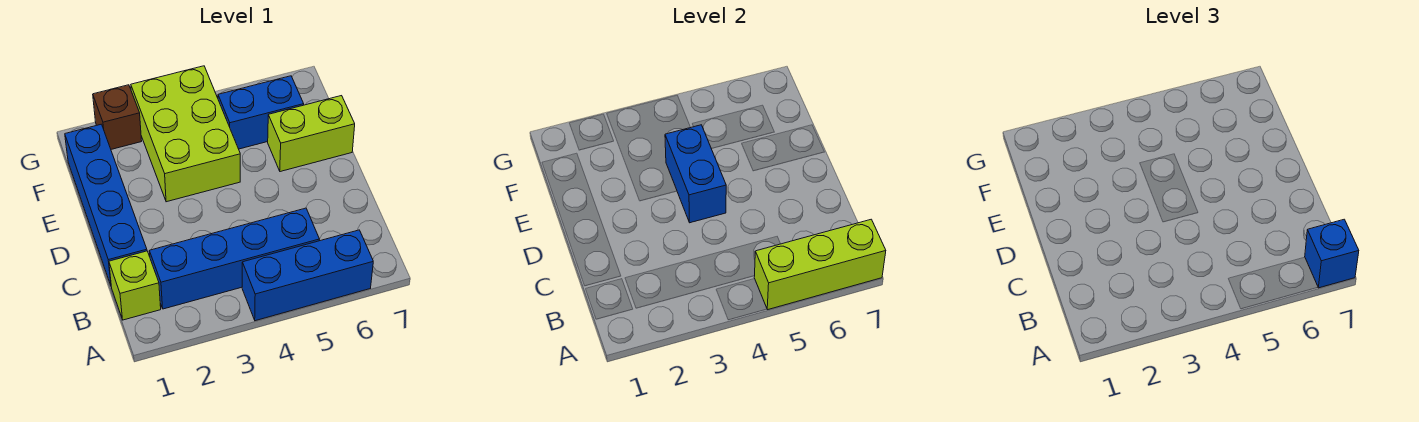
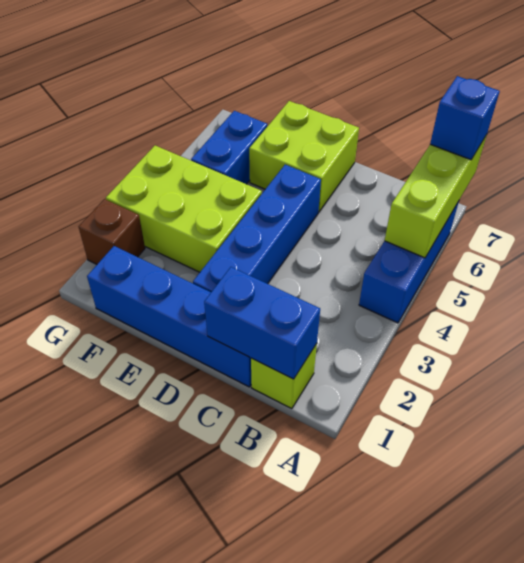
blue 1x4 brick [149,208,320,309] -> blue 1x4 brick moved to [193,165,321,292]
blue 1x2 brick [665,125,726,223] -> blue 1x2 brick moved to [204,267,320,379]
lime 1x2 brick [268,96,355,172] -> lime 2x2 brick [249,101,359,212]

